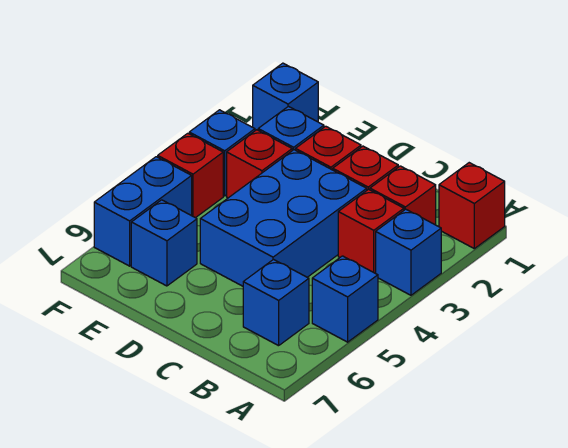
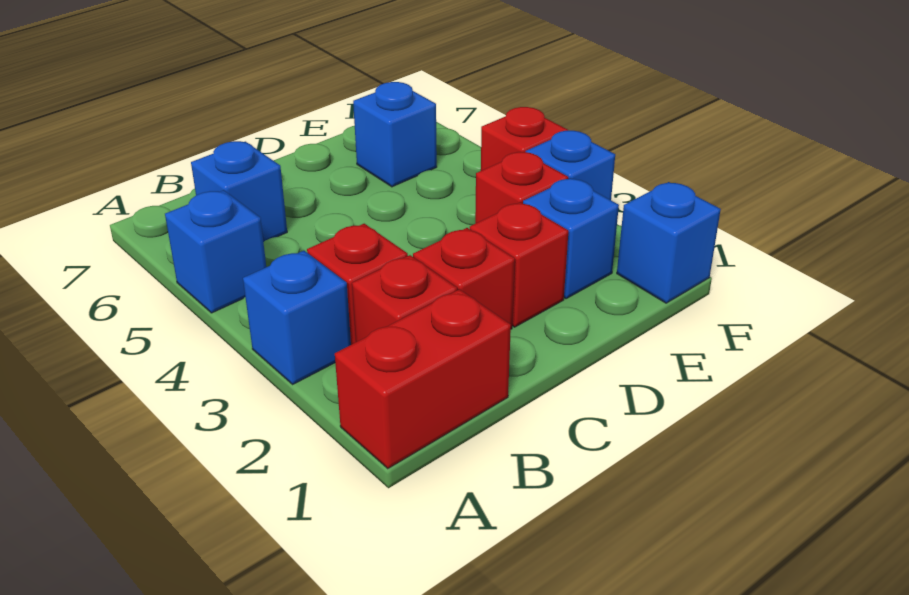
red 1x1 brick [439,163,505,249] -> red 1x2 brick [335,289,511,469]
blue 2x3 brick [200,150,367,286] -> none
blue 1x2 brick [94,157,192,266] -> none

